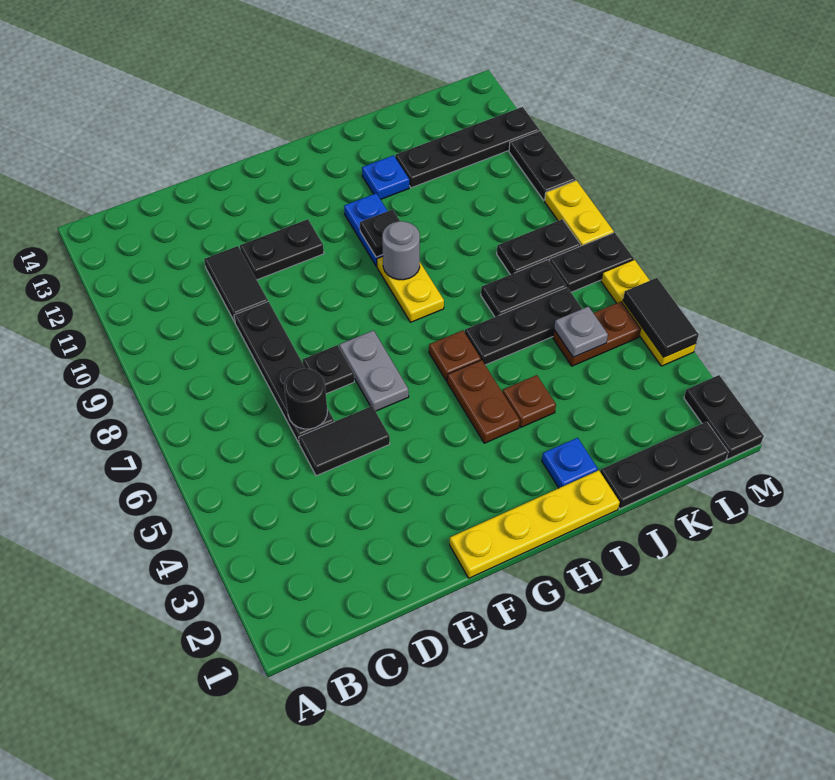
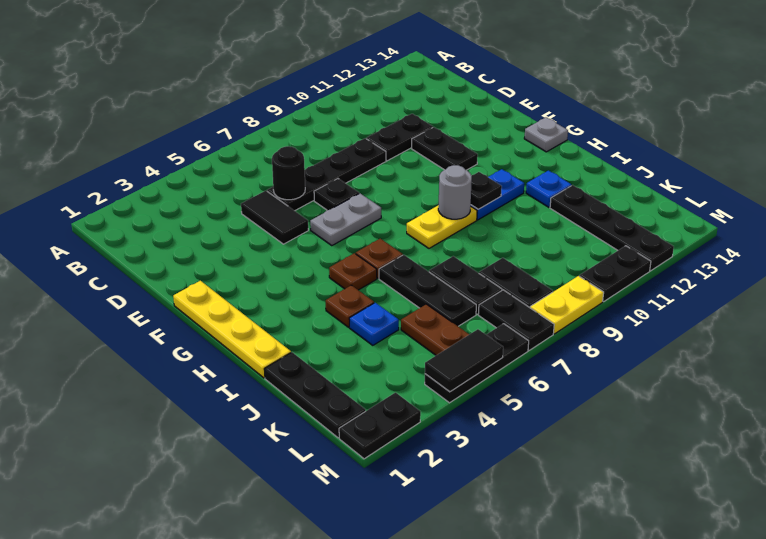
black 1x2 tile [204,246,268,322] -> black 1x2 plate [366,114,433,161]
brown 1x2 plate [447,360,520,443] -> brown 1x1 plate [329,253,377,290]
blue 1x1 plate [542,438,598,488] -> blue 1x1 plate moved to [349,303,399,345]
grey 1x1 plate [554,306,608,357] -> grey 1x1 plate moved to [524,117,568,152]
yellow 1x3 plate [601,260,696,366] -> black 1x3 plate [425,324,529,403]

